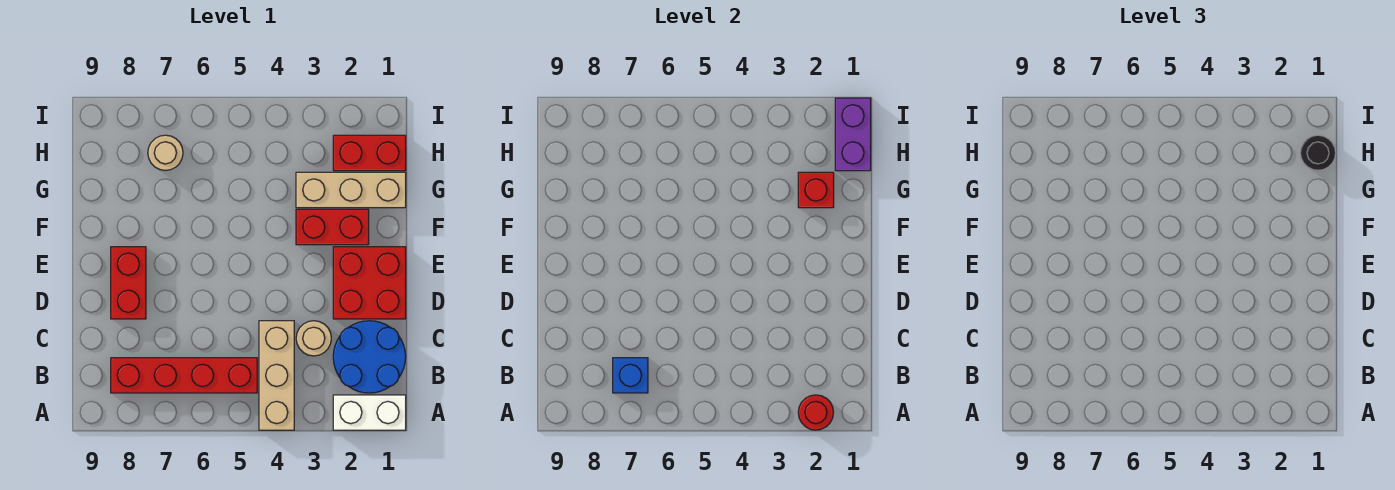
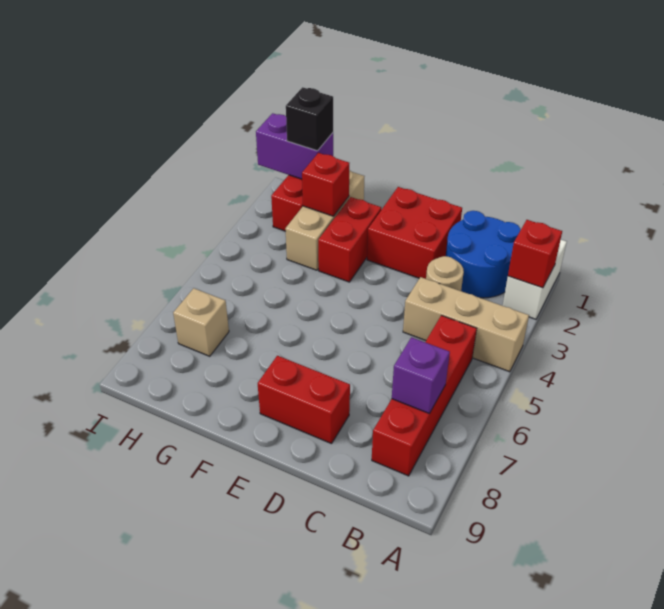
red 1x1 round brick [798,395,834,430] -> red 1x1 brick [508,220,562,288]
blue 1x1 brick [613,358,648,393] -> purple 1x1 brick [392,337,450,414]
black 1x1 round brick [1300,135,1336,170] -> black 1x1 brick [286,87,333,151]
tan 1x1 round brick [148,135,183,171] -> tan 1x1 brick [173,288,229,356]

